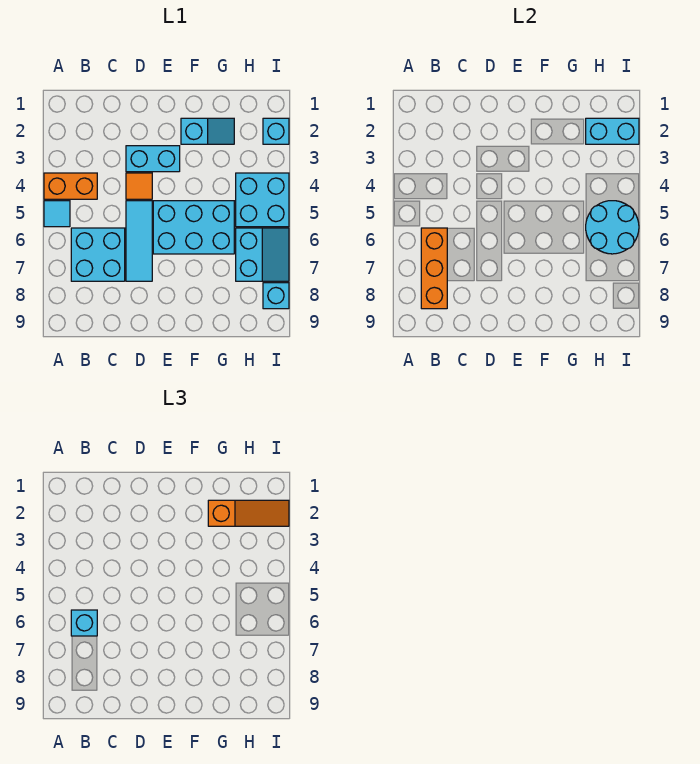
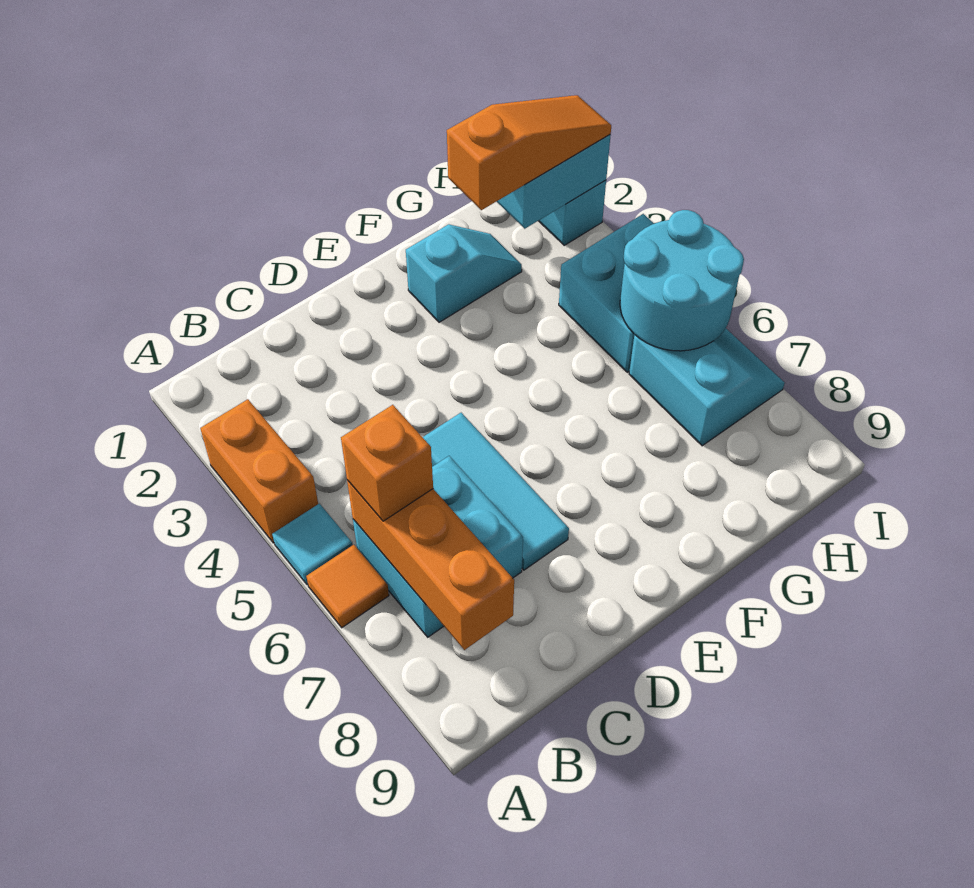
orange 1x2 brick [44,173,97,199] -> orange 1x2 brick turned to [200,399,318,543]
cyan 1x1 brick [71,610,97,636] -> orange 1x1 brick [341,405,433,521]
cyan 1x2 brick [126,146,180,172] -> none
orange 1x1 tile [126,173,152,199] -> orange 1x1 tile moved to [306,545,389,628]
cyan 2x3 brick [153,201,234,254] -> none
cyan 1x1 brick [263,283,289,309] -> none

